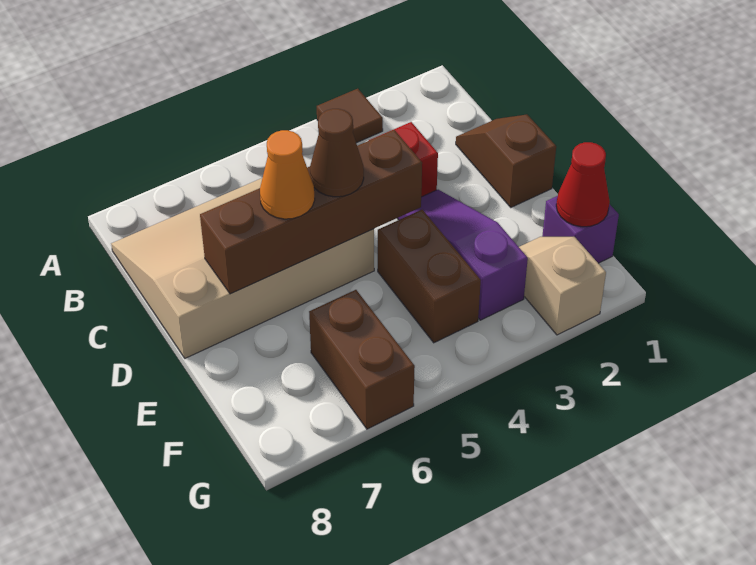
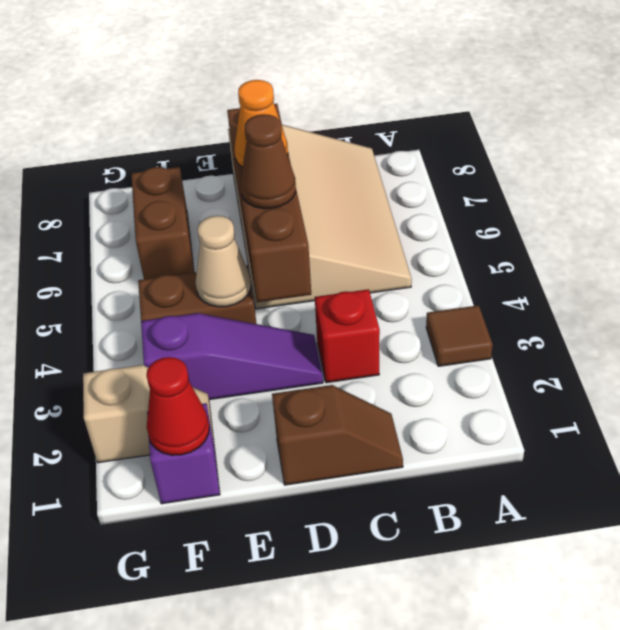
none -> tan 1x1 cone [195,216,251,307]
brown 1x2 brick [309,290,415,429] -> brown 1x2 brick turned to [131,167,194,279]

